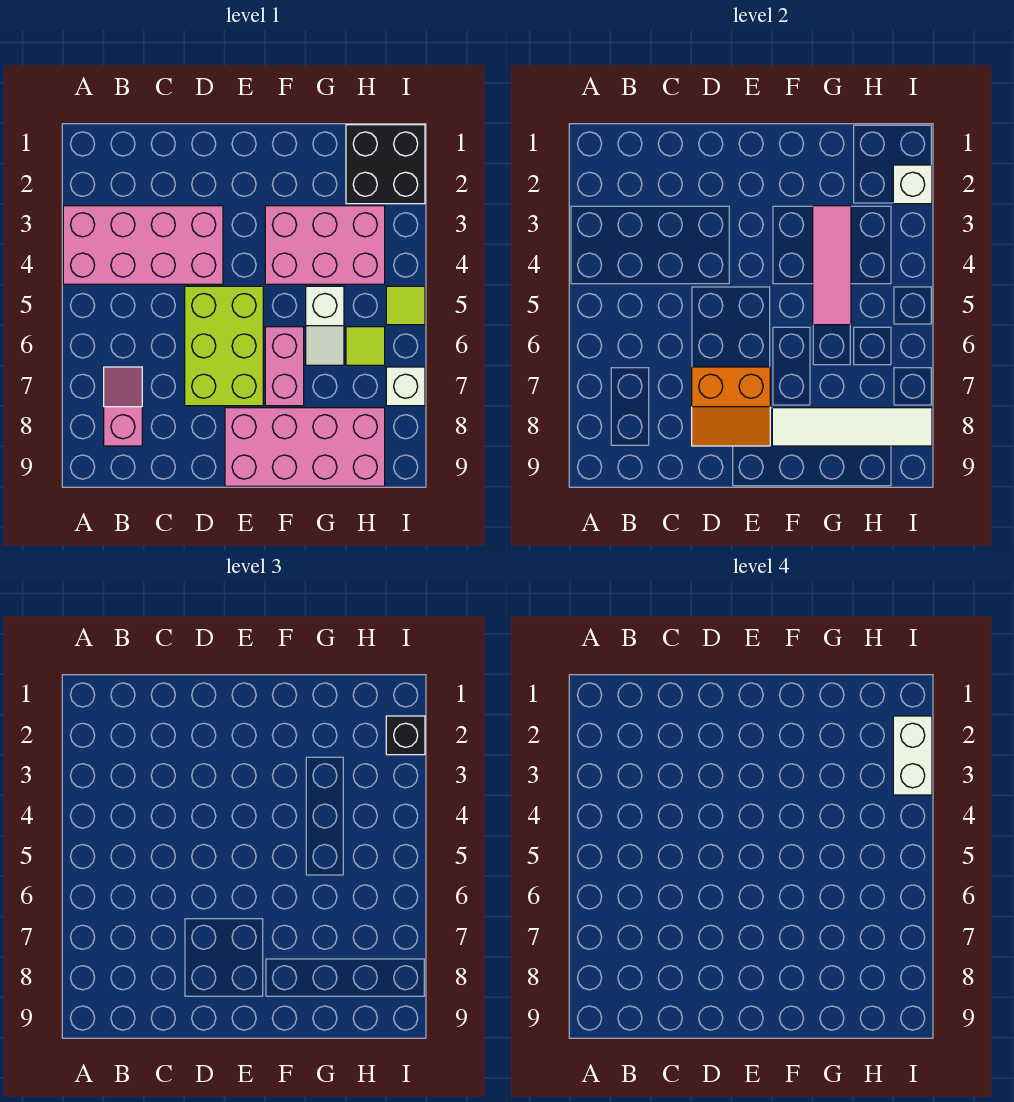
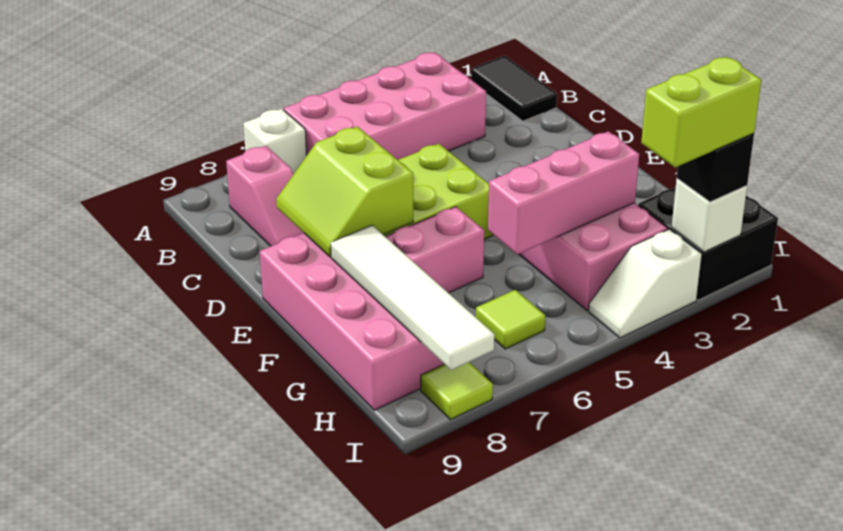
none -> black 1x2 tile [471,56,557,121]
pink 2x4 brick [63,206,223,284] -> pink 2x4 brick turned to [284,52,486,160]
pink 1x2 slope [104,367,142,446] -> pink 1x2 slope turned to [226,146,304,246]
orange 2x2 slope [692,367,770,446] -> lime 2x2 slope [276,127,413,257]
pink 1x3 tile [813,206,851,325] -> pink 1x3 brick [488,131,639,254]
white 1x2 slope [306,286,344,365] -> white 1x2 slope moved to [589,229,702,338]
white 1x2 brick [893,716,932,795] -> lime 1x2 brick [641,57,761,167]
lime 1x1 tile [386,286,425,325] -> lime 1x1 tile moved to [421,362,493,419]
white 1x1 brick [386,367,425,406] -> white 1x1 brick moved to [243,109,307,174]

